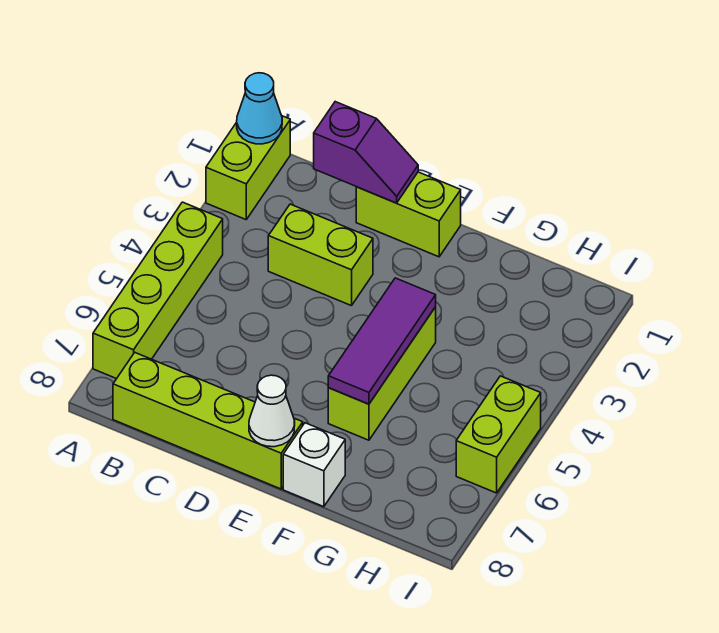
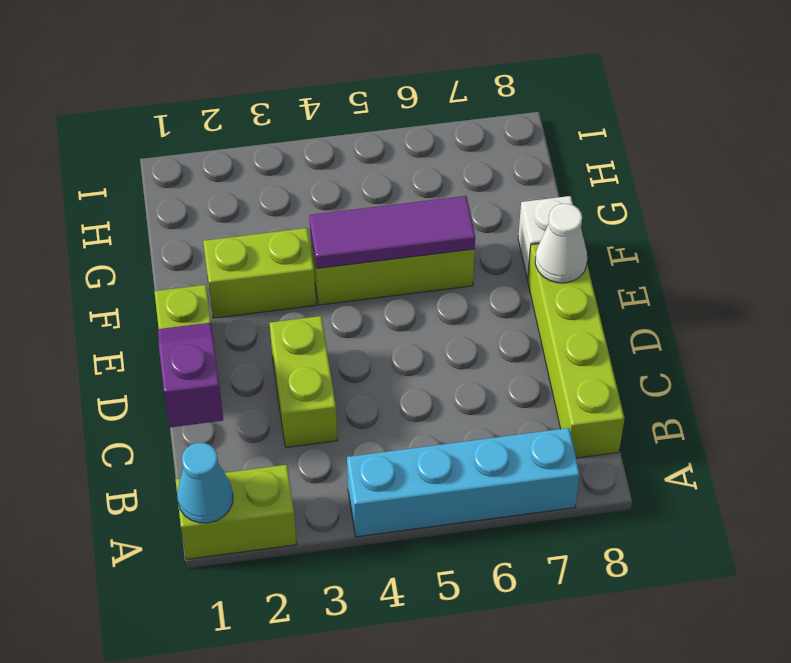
lime 1x4 brick [93,202,223,379] -> cyan 1x4 brick [347,428,580,537]
lime 1x2 brick [456,376,541,493] -> lime 1x2 brick moved to [203,228,316,318]

